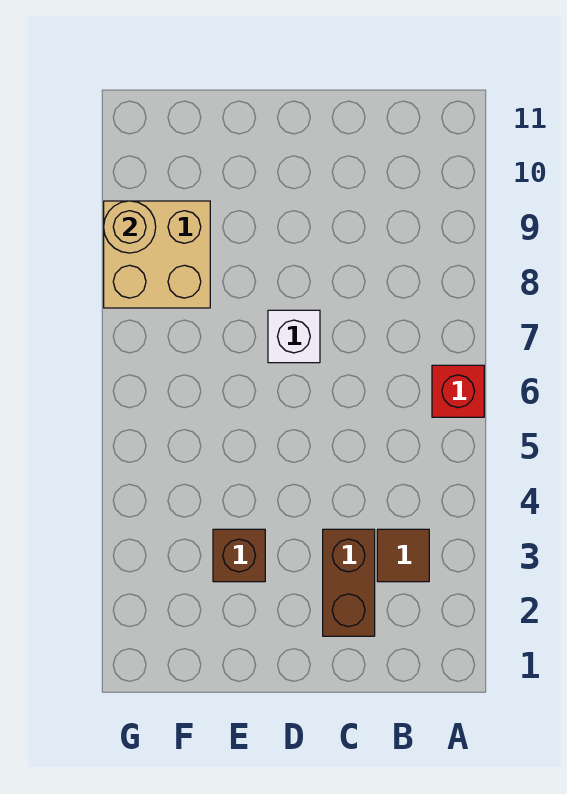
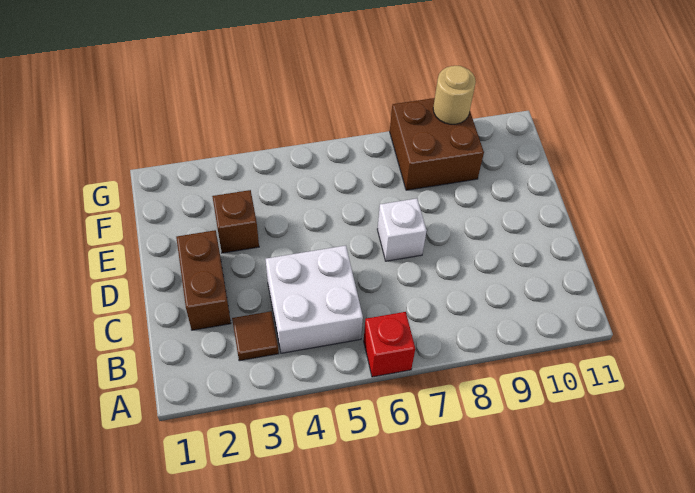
none -> white 2x2 brick [266,246,363,353]
brown 1x2 brick [323,529,375,636] -> brown 1x2 brick turned to [176,230,231,330]
tan 2x2 brick [104,201,210,308] -> brown 2x2 brick [390,98,484,190]

